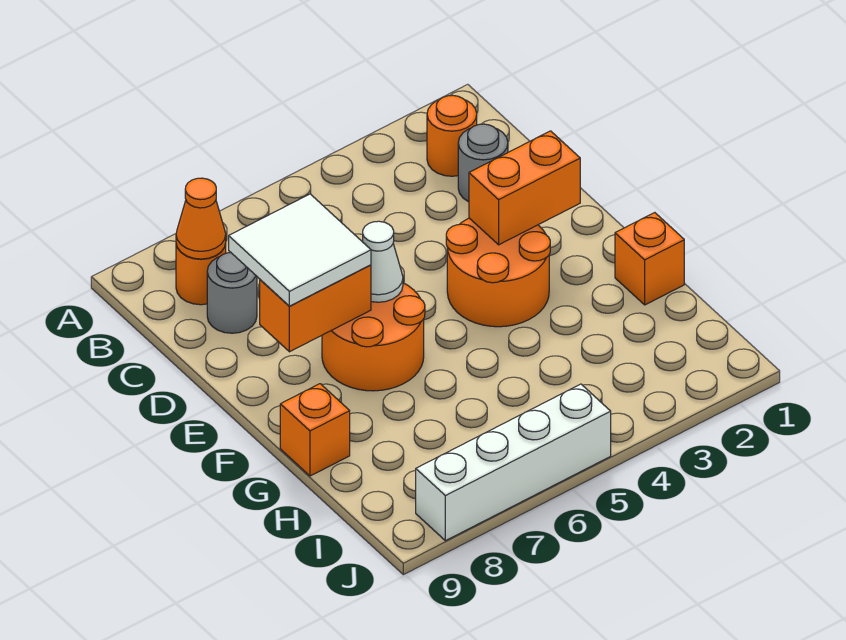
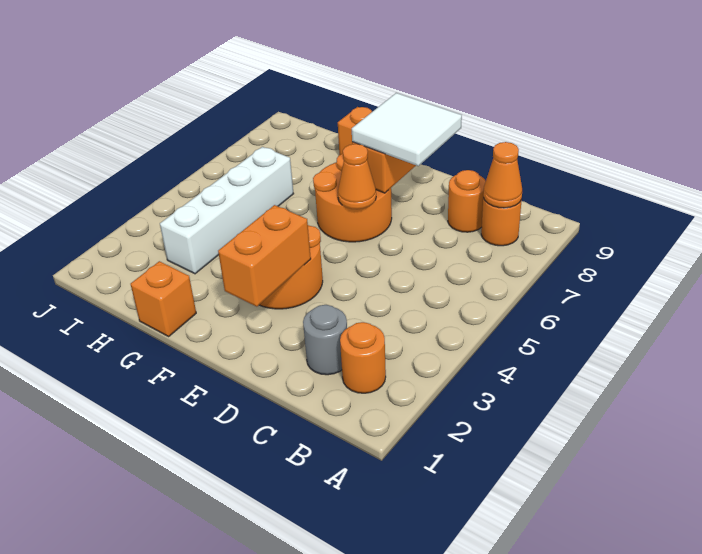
grey 1x1 round brick [207,253,257,333] -> orange 1x1 round brick [448,170,486,232]
white 1x1 cone [363,221,403,302] -> orange 1x1 cone [338,144,376,209]
white 1x4 brick [416,384,611,541] -> white 1x4 brick moved to [160,147,294,274]

